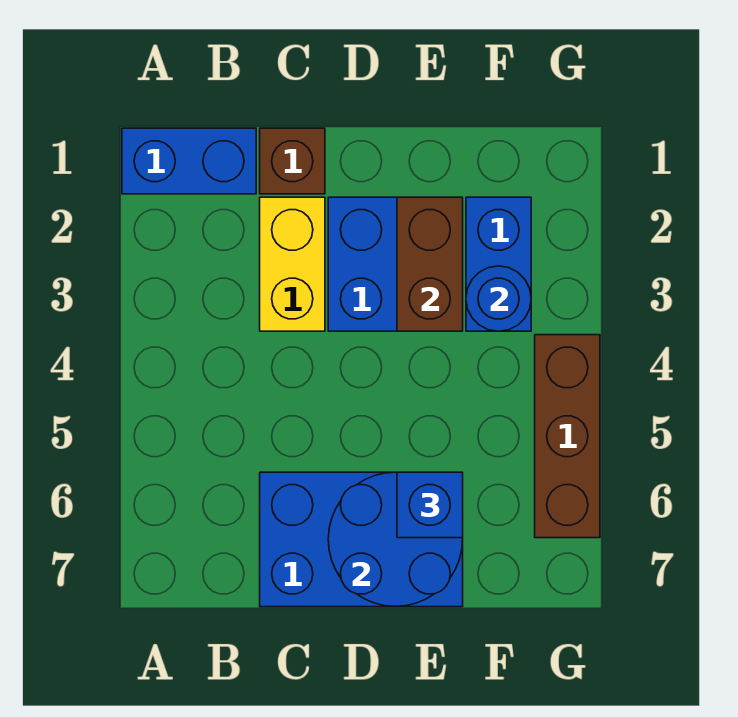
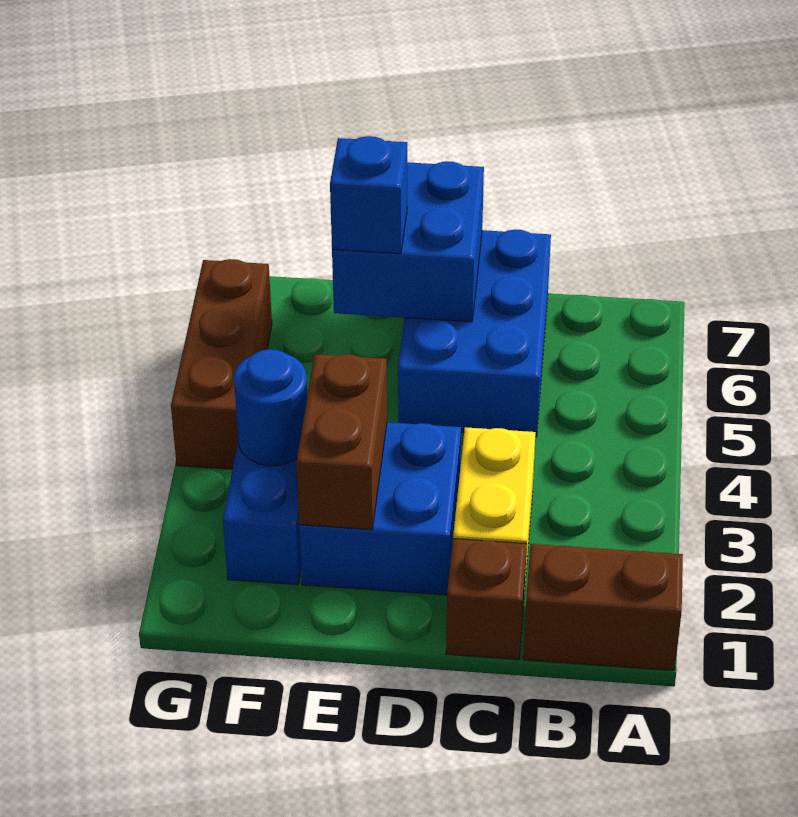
blue 1x2 brick [122,128,256,194] -> brown 1x2 brick [523,544,683,670]
blue 2x3 brick [260,472,463,607] -> blue 2x3 brick turned to [398,229,551,437]
blue 2x2 round brick [328,472,463,607] -> blue 2x2 brick [332,161,484,322]

